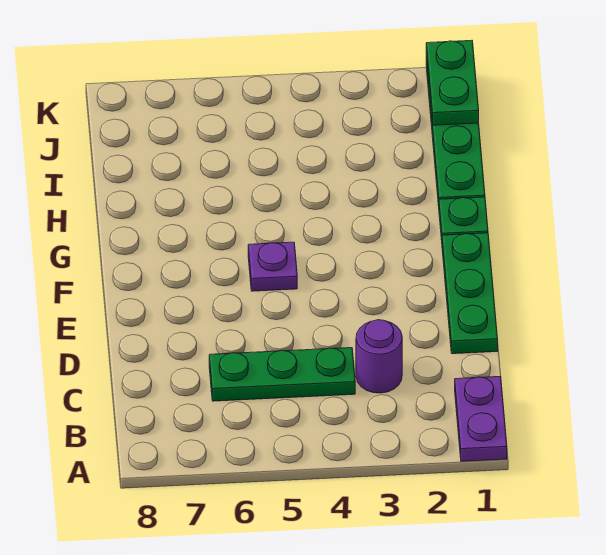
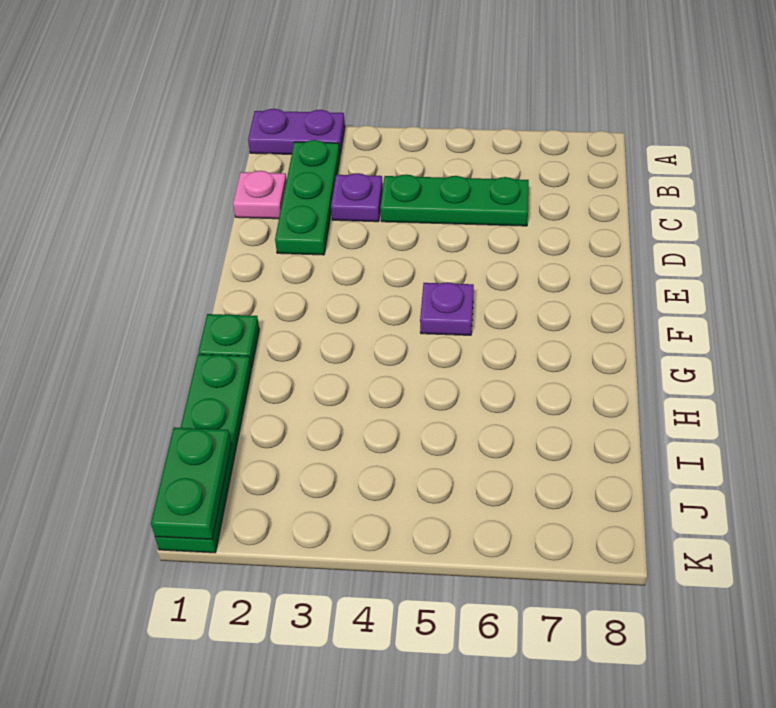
purple 1x2 plate [455,377,507,461] -> purple 1x2 plate turned to [248,109,345,155]
none -> pink 1x1 plate [233,171,287,219]
purple 1x1 round brick [356,320,402,393] -> purple 1x1 plate [331,173,383,222]
green 1x3 plate [442,233,498,354] -> green 1x3 plate moved to [275,140,340,255]

